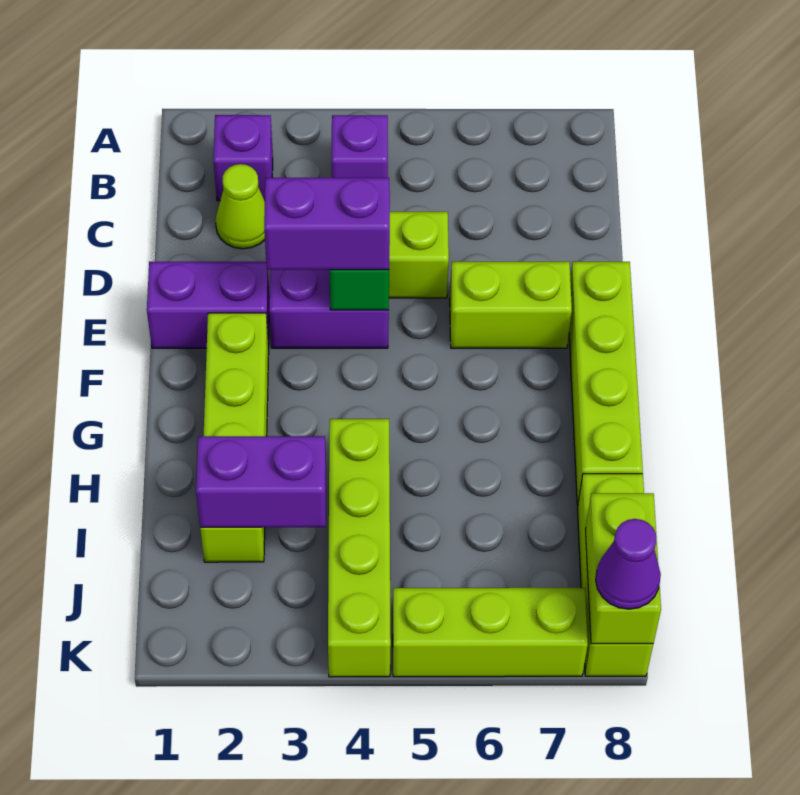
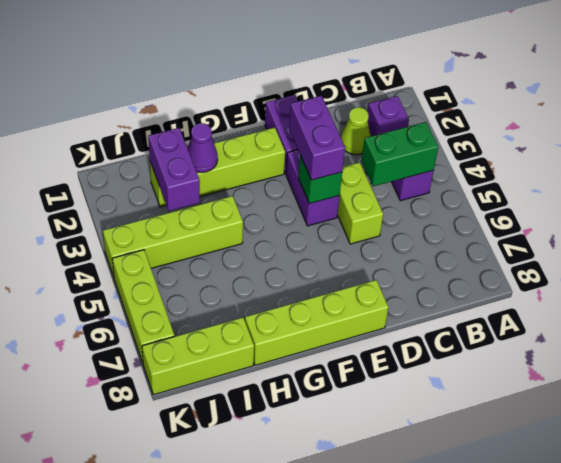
none -> green 1x2 brick [362,122,438,186]
lime 1x2 brick [450,262,572,348] -> none
lime 1x2 brick [585,493,661,644] -> none
purple 1x1 cone [596,519,661,609] -> purple 1x1 cone moved to [188,123,218,173]

